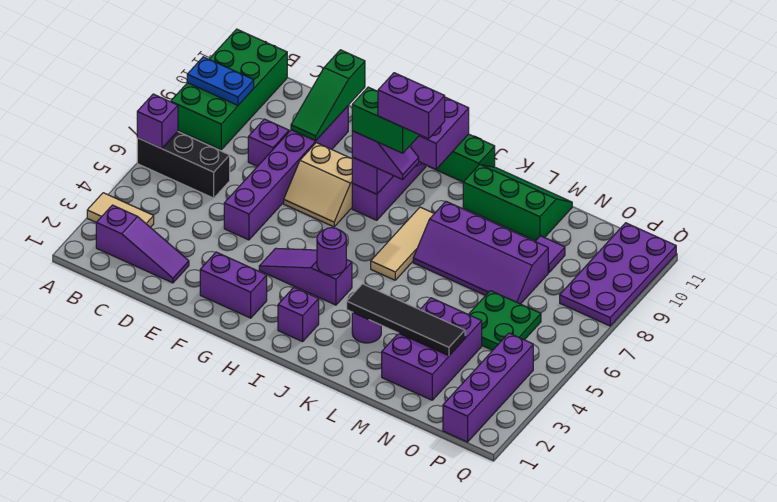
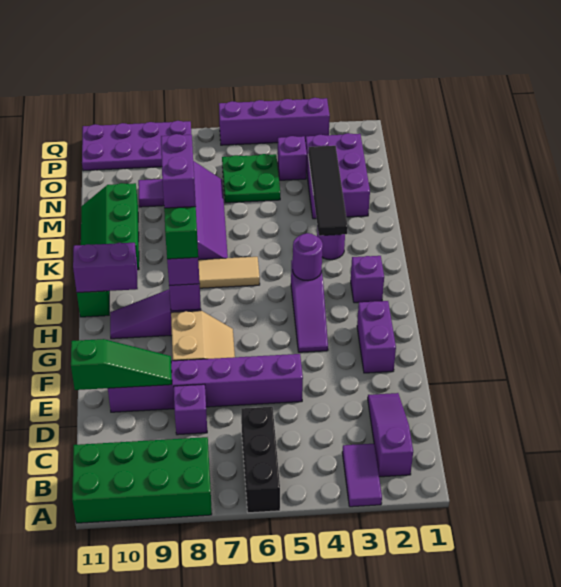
tan 1x2 tile [87,193,154,228] -> purple 1x2 tile [342,444,382,507]
purple 1x1 brick [137,94,178,149] -> purple 1x1 brick moved to [278,136,307,180]
blue 1x2 plate [187,57,254,105] -> none
purple 2x3 brick [382,298,482,400] -> purple 2x3 brick turned to [305,133,370,219]
purple 1x4 brick [443,333,533,442] -> purple 1x4 brick moved to [219,98,330,145]

